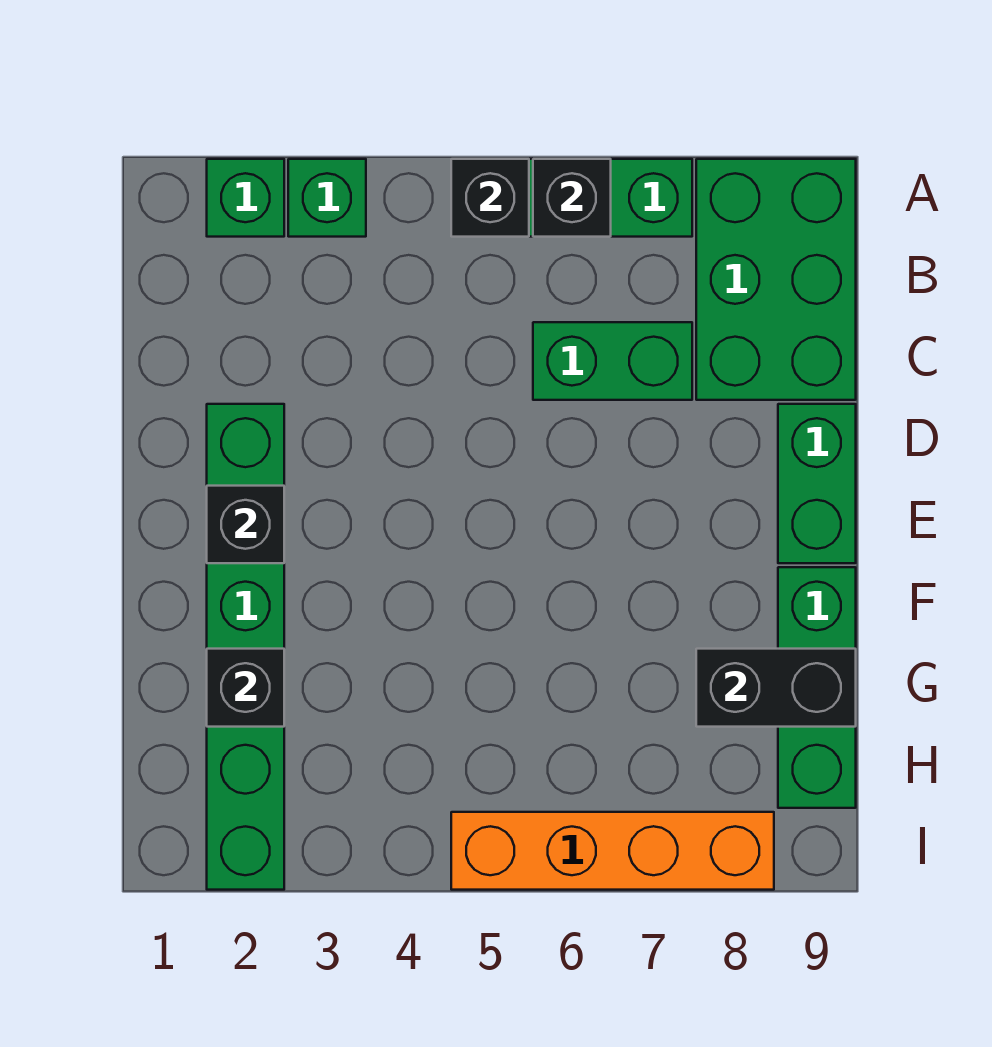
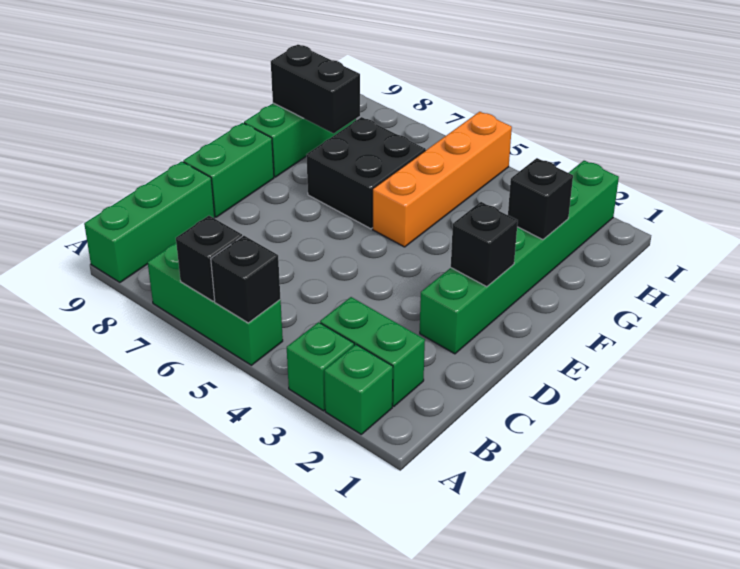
green 2x3 brick [696,159,856,400] -> green 1x3 brick [84,161,215,283]
green 1x2 brick [533,322,692,400] -> green 1x2 brick moved to [320,297,425,406]
none -> black 2x2 brick [306,117,426,229]
orange 1x4 brick [451,812,774,890] -> orange 1x4 brick turned to [373,112,512,247]

